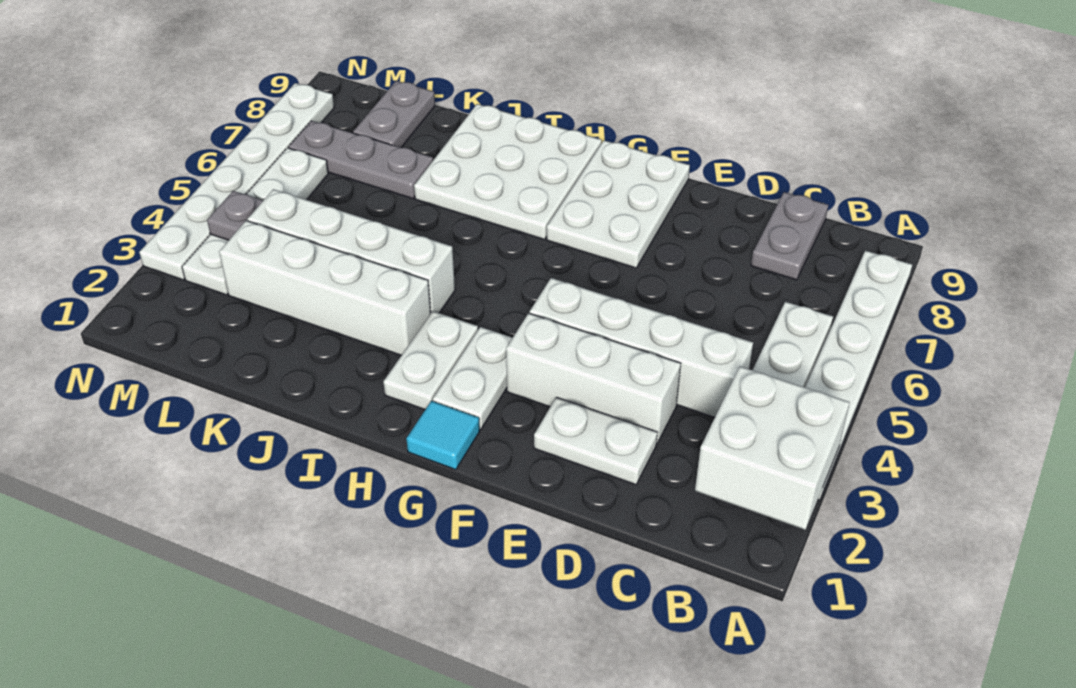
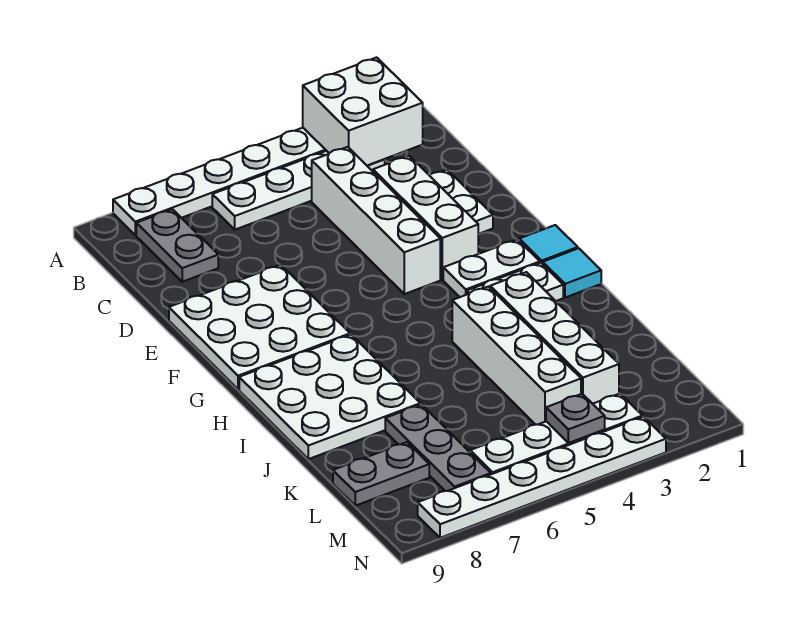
grey 1x2 plate [751,192,828,280] -> grey 1x2 plate turned to [136,209,218,282]
white 2x3 plate [547,140,690,268] -> white 3x3 plate [169,265,350,389]
none -> cyan 1x1 tile [543,248,601,298]

